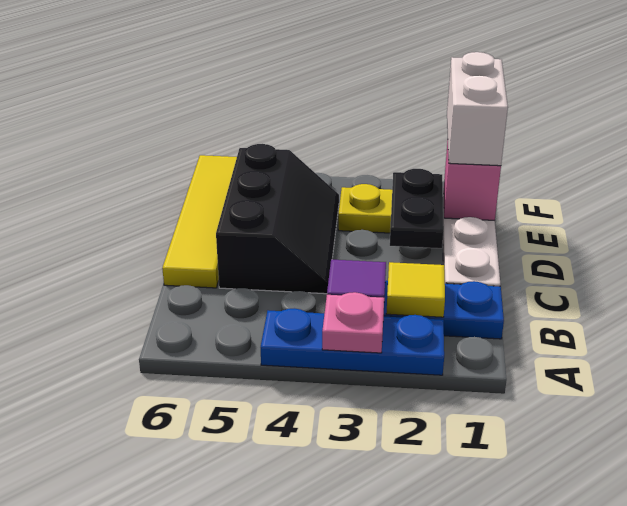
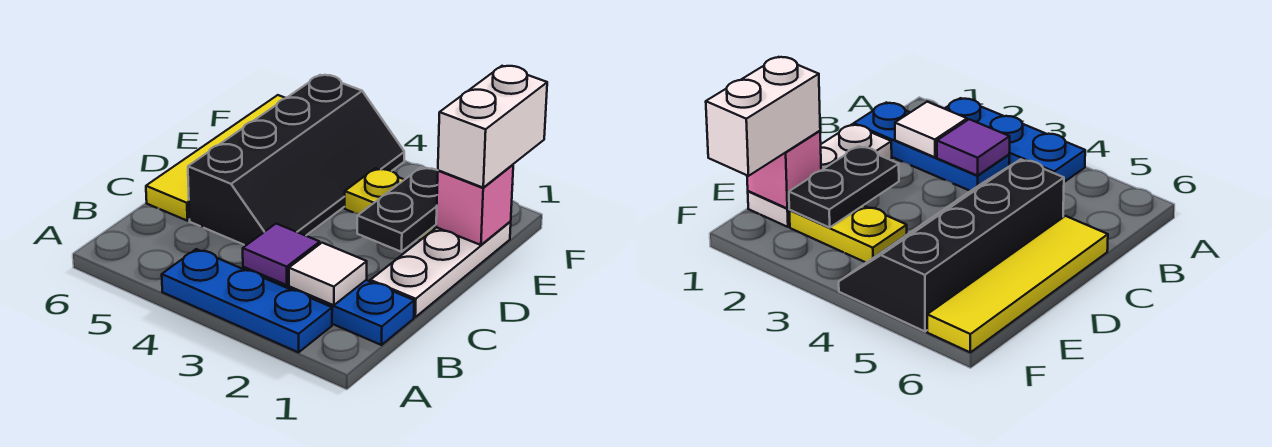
pink 1x1 plate [322,292,384,353] -> none
yellow 1x1 tile [386,262,445,317] -> white 1x1 tile [289,243,367,305]
black 2x3 slope [216,144,339,294] -> black 2x4 slope [188,75,404,245]

